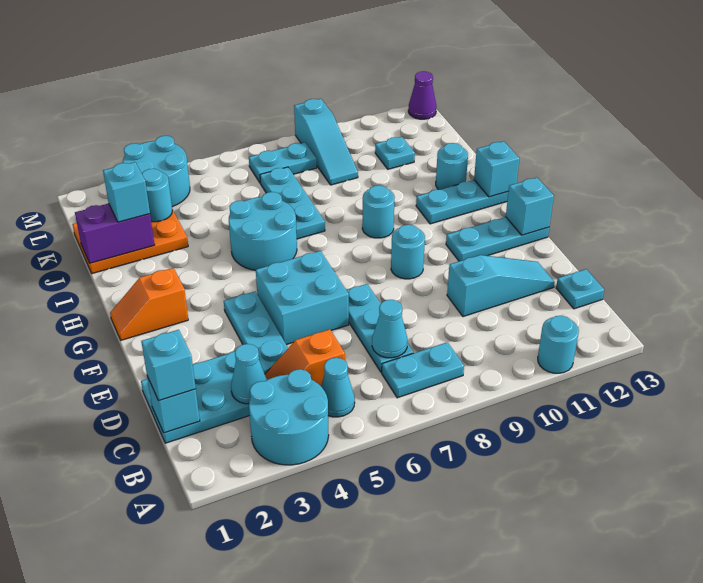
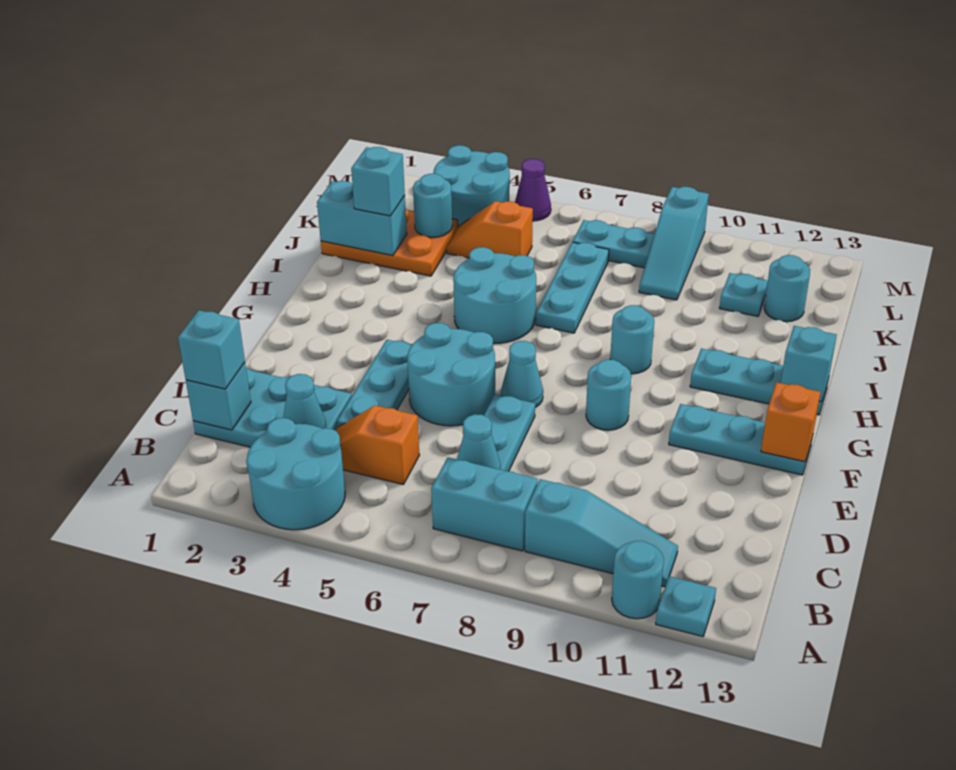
cyan 1x1 cone [321,358,355,417] -> cyan 1x1 cone moved to [501,341,543,408]
cyan 1x2 plate [382,342,464,398] -> cyan 1x2 brick [431,457,538,551]
cyan 1x1 plate [556,269,604,309] -> cyan 1x1 plate moved to [656,576,716,637]
cyan 1x3 slope [447,255,555,317] -> cyan 1x3 slope moved to [525,479,678,587]
cyan 2x2 brick [256,251,349,345] -> cyan 2x2 round brick [407,323,495,426]
cyan 1x1 brick [506,178,554,235] -> orange 1x1 brick [761,382,821,462]
orange 1x2 slope [110,268,188,340] -> orange 1x2 slope moved to [447,201,533,258]
cyan 1x1 round brick [436,143,468,190] -> cyan 1x1 round brick moved to [764,255,810,322]
purple 1x2 brick [75,203,155,263] -> cyan 1x2 brick [317,181,407,256]
purple 1x1 cone [408,71,436,119] -> purple 1x1 cone moved to [515,159,551,221]

